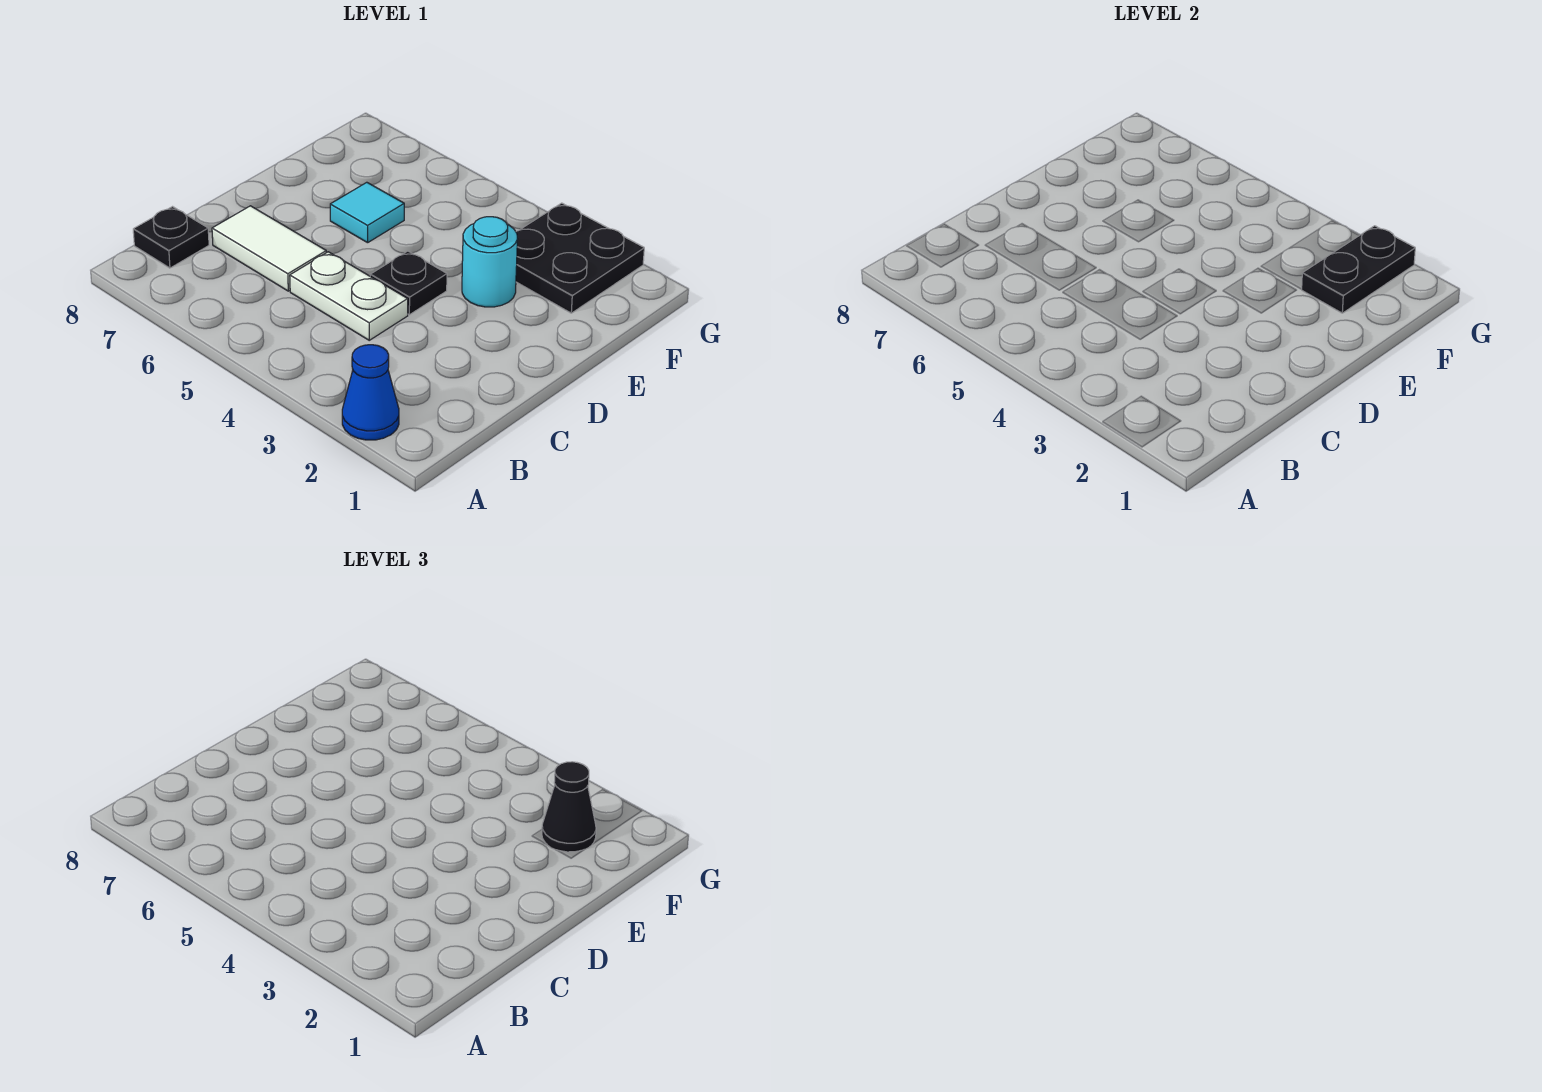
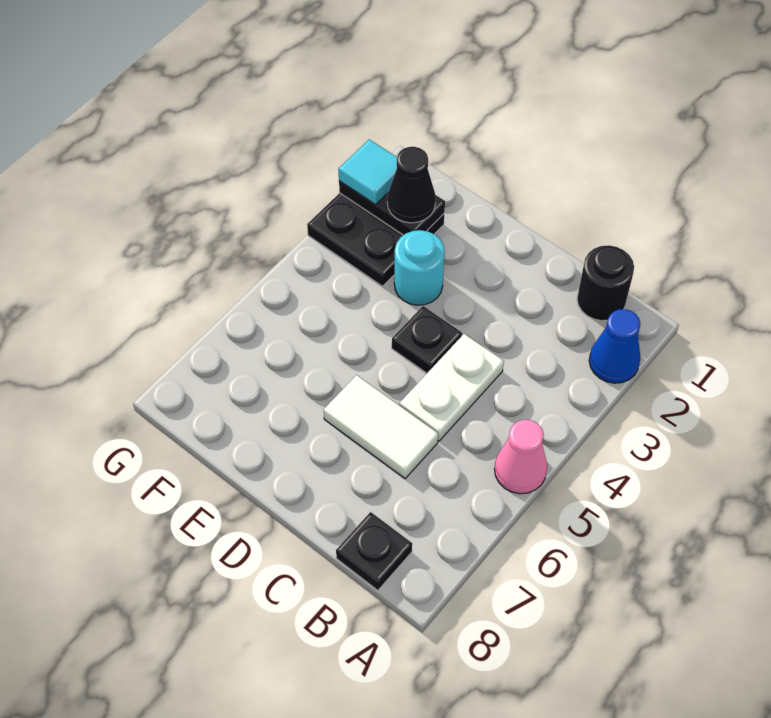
none -> pink 1x1 cone [494,420,547,494]
none -> black 1x1 round brick [577,245,634,321]
white 1x2 tile [212,206,326,291] -> white 1x2 tile turned to [324,375,438,479]
cyan 1x1 tile [330,182,404,243] -> cyan 1x1 tile moved to [338,139,397,205]

